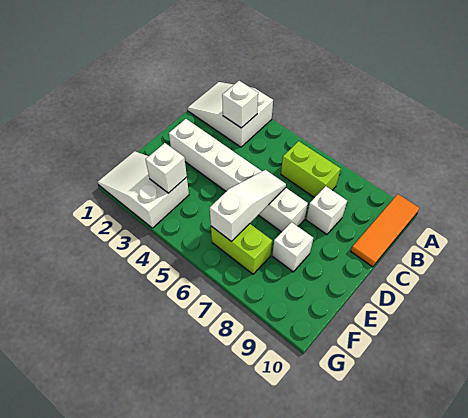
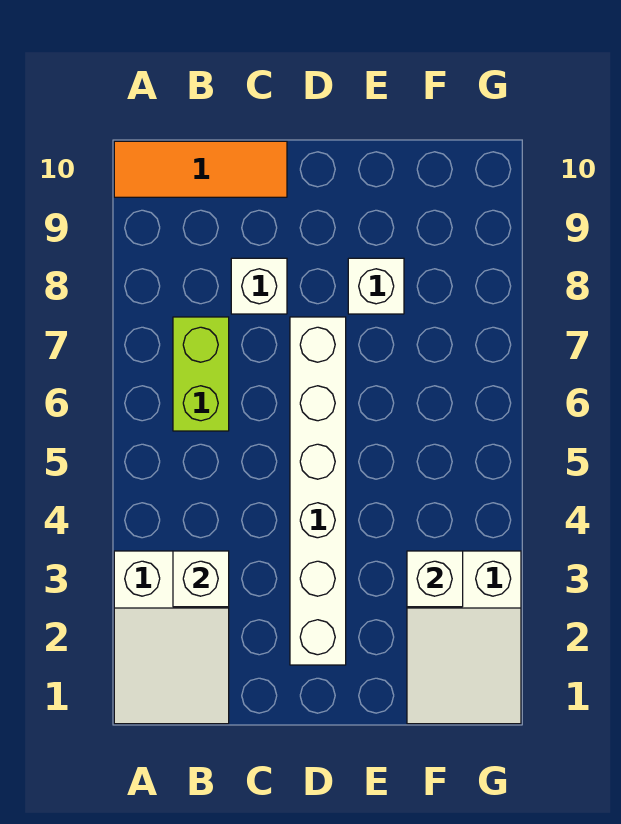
white 1x3 slope [210,170,286,242] -> none
lime 1x2 brick [211,224,272,274] -> none

